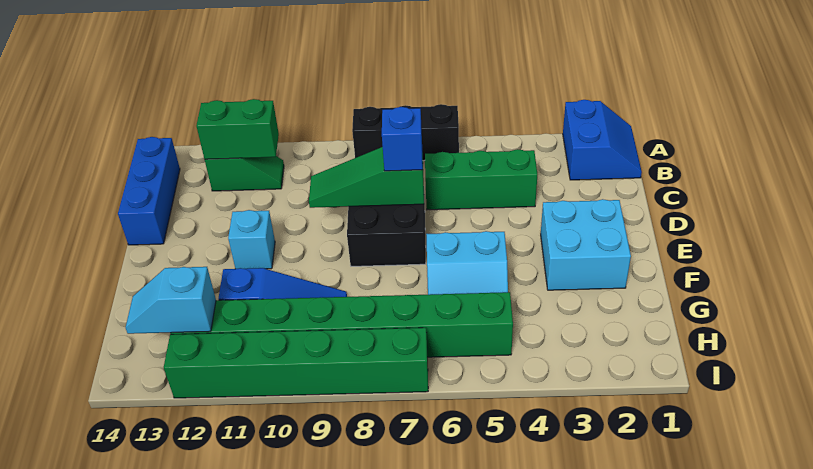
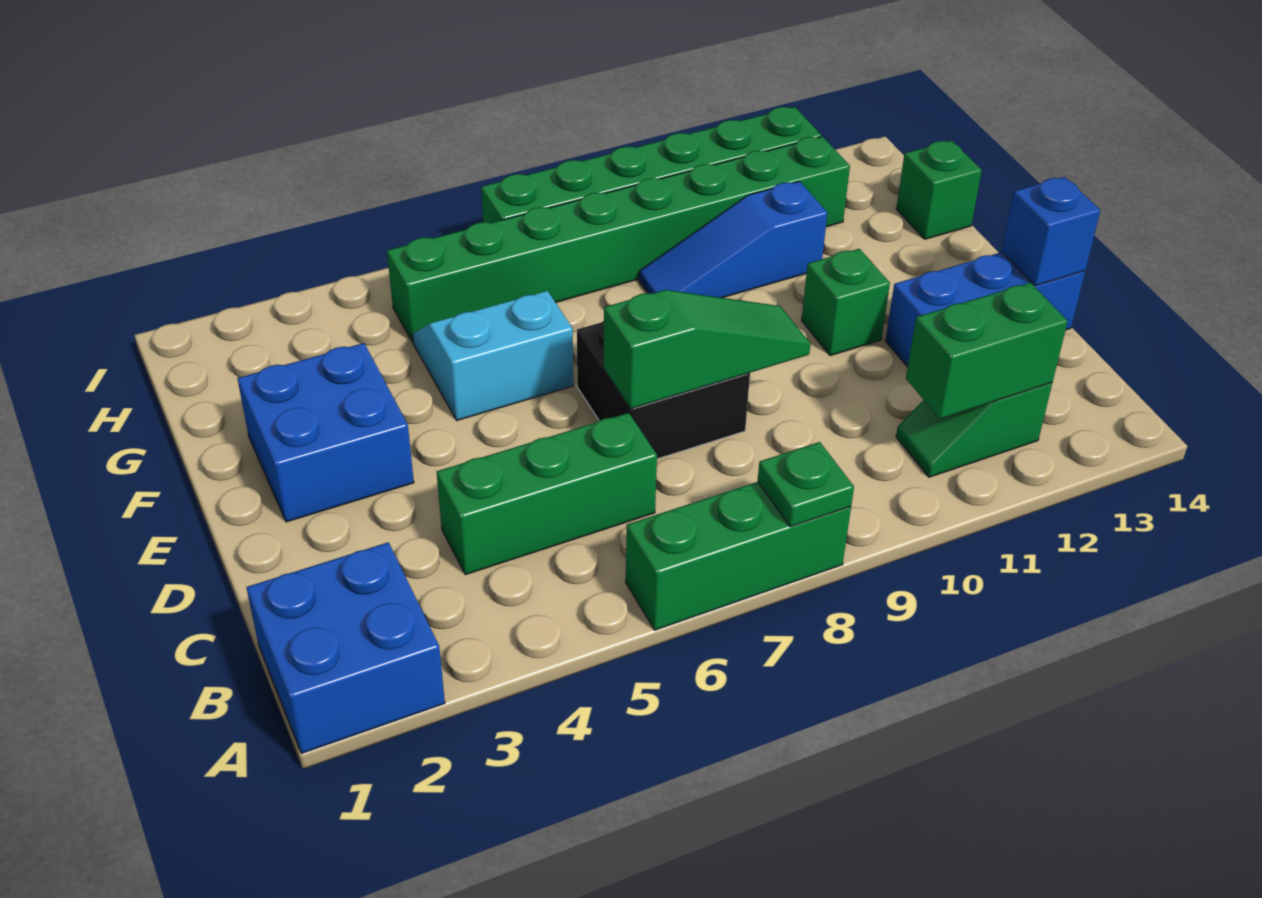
blue 2x2 slope [563,100,642,180] -> blue 2x2 brick [246,542,445,753]
black 1x3 brick [352,104,459,161] -> green 1x3 brick [626,482,851,630]
none -> green 1x1 plate [758,442,854,527]
blue 1x3 brick [118,137,180,245] -> blue 1x3 brick turned to [886,252,1085,367]
blue 1x1 brick [382,107,423,171] -> blue 1x1 brick moved to [1002,177,1100,286]
cyan 2x2 brick [541,199,631,290] -> blue 2x2 brick [237,343,414,522]
cyan 1x1 brick [228,210,275,269] -> green 1x1 brick [801,249,890,356]
none -> green 1x1 brick [896,140,982,239]
cyan 1x2 slope [126,267,216,334] -> none

